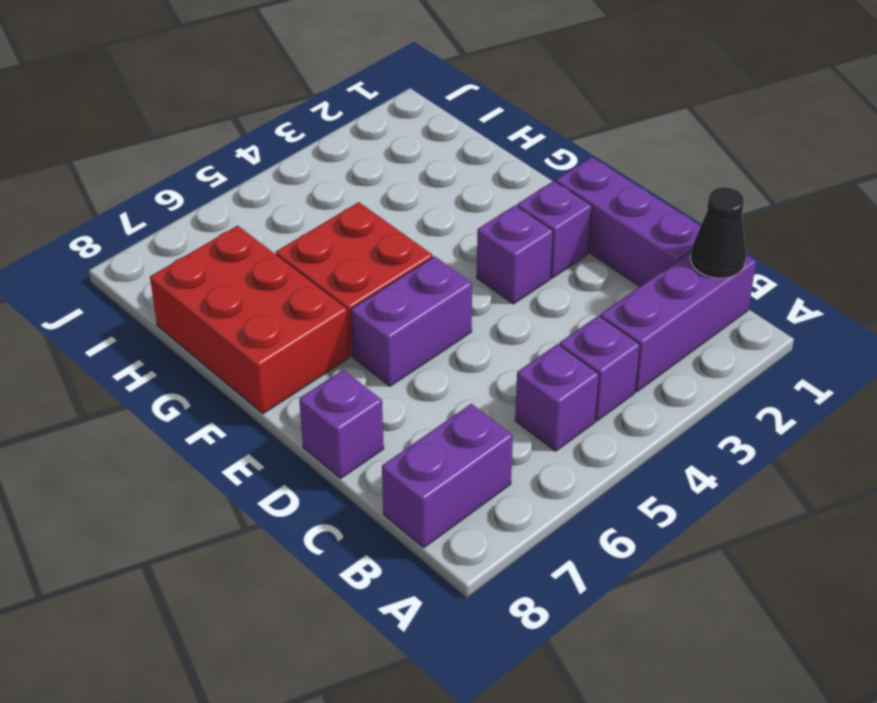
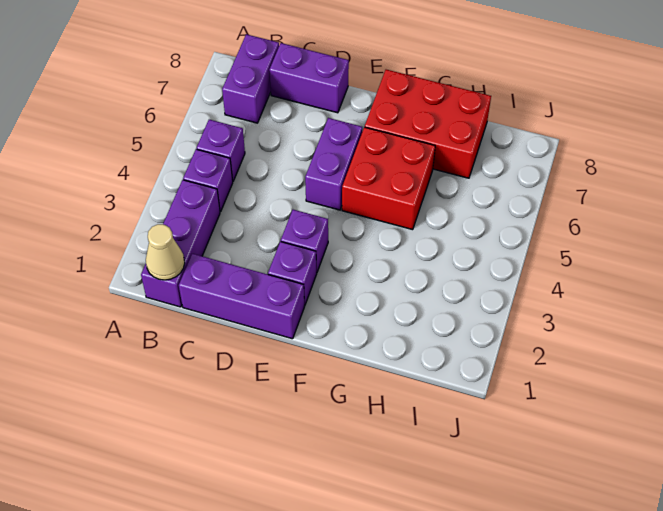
black 1x1 cone [691,187,746,278] -> tan 1x1 cone [146,224,185,280]
purple 1x1 brick [299,370,384,478] -> purple 1x2 brick [269,43,349,113]

